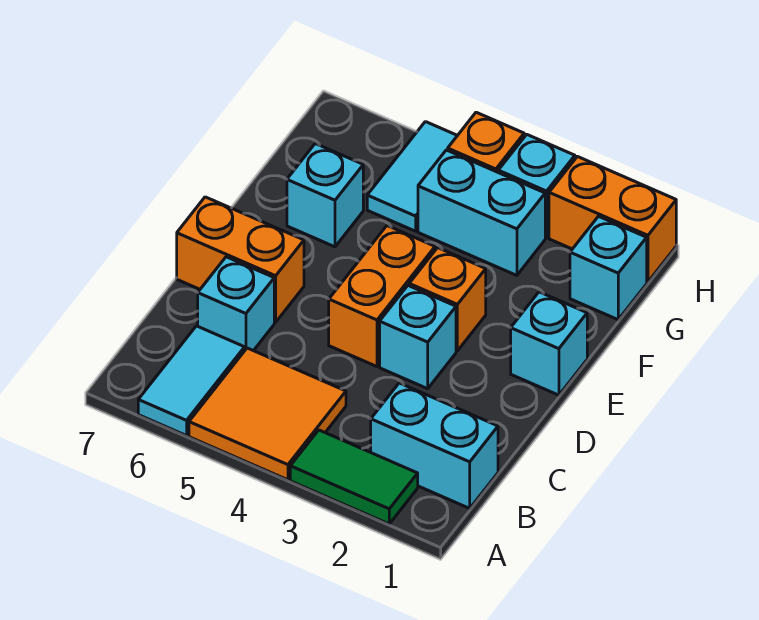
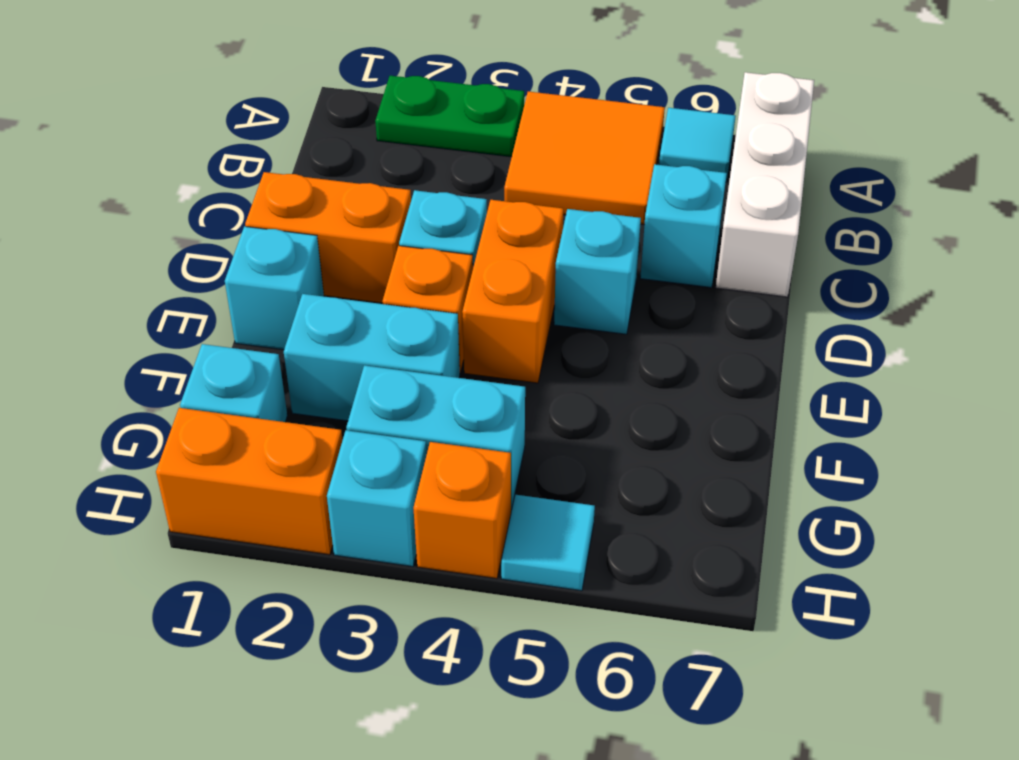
green 1x2 tile [290,430,418,524] -> green 1x2 plate [375,76,524,157]
cyan 1x2 tile [138,326,245,436] -> cyan 1x1 tile [659,108,736,182]
none -> white 1x3 brick [716,72,814,297]
cyan 1x2 brick [371,383,498,508] -> cyan 1x2 brick moved to [284,294,460,421]
orange 1x2 brick [177,197,304,322] -> orange 1x2 brick moved to [245,172,411,303]
cyan 1x1 brick [287,144,363,247] -> cyan 1x1 brick moved to [554,209,641,334]
cyan 1x2 tile [367,122,458,231] -> cyan 1x1 tile [501,495,595,591]

